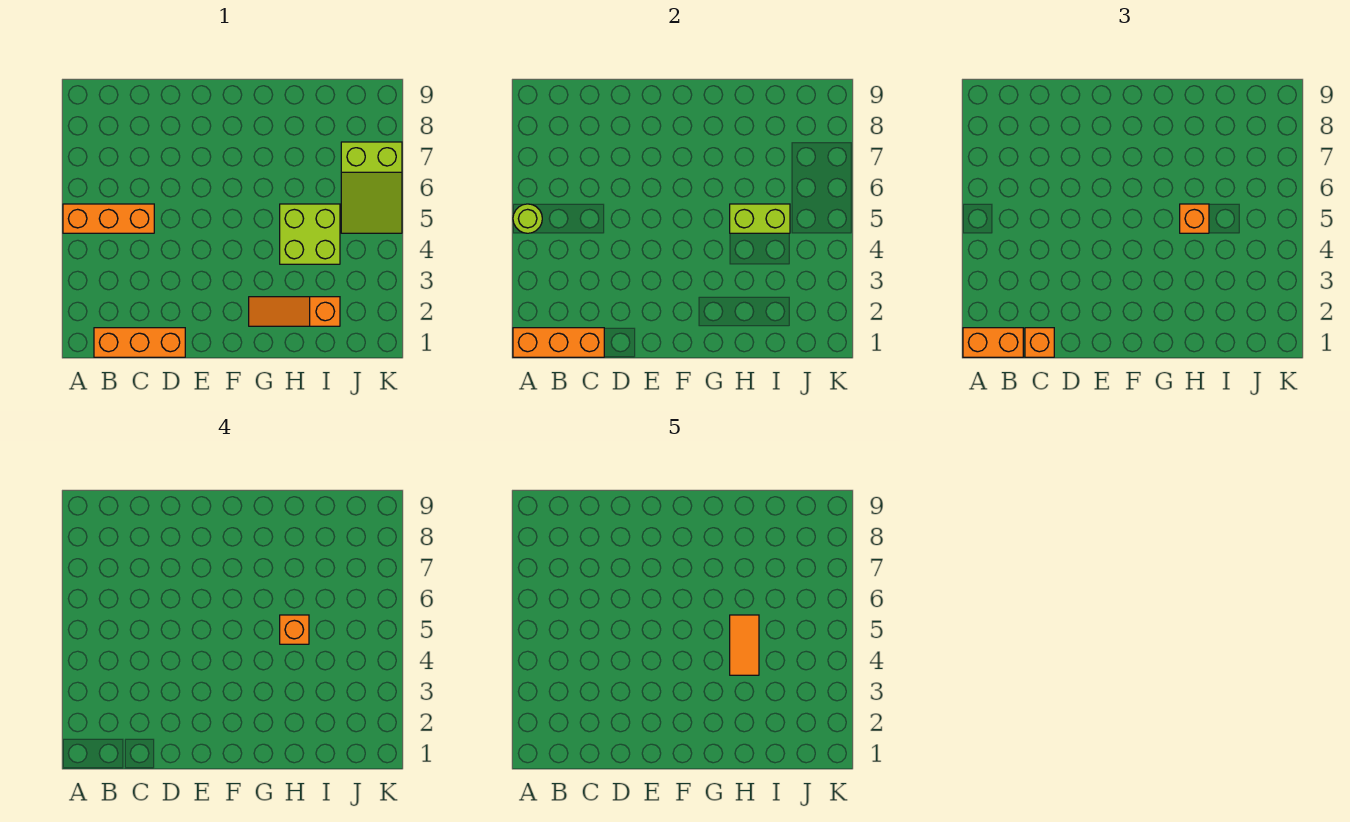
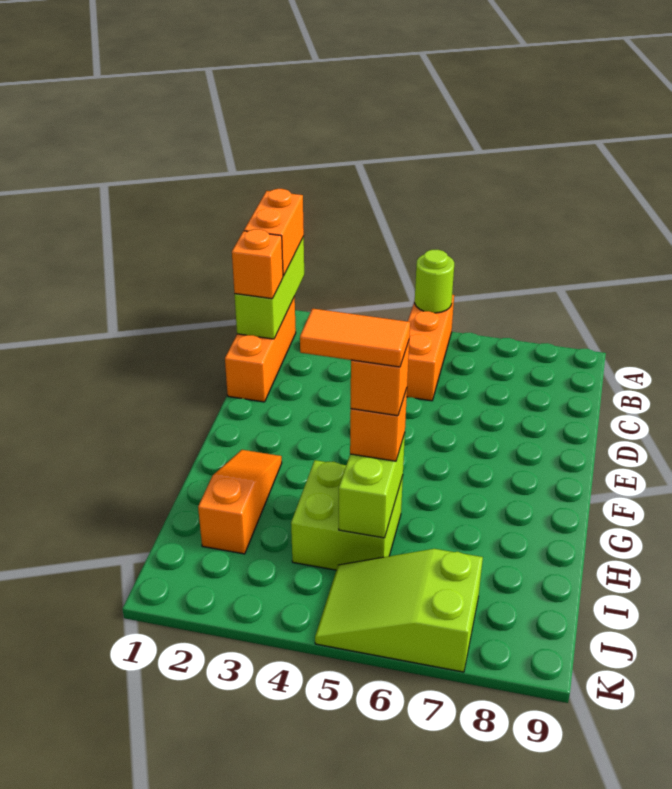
orange 1x3 brick [513,328,604,357] -> lime 1x3 brick [234,237,304,339]

